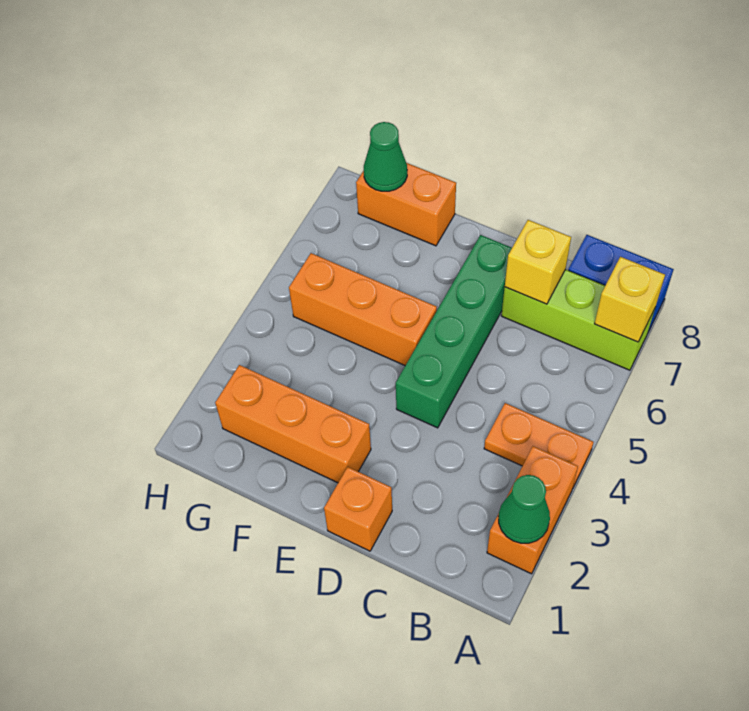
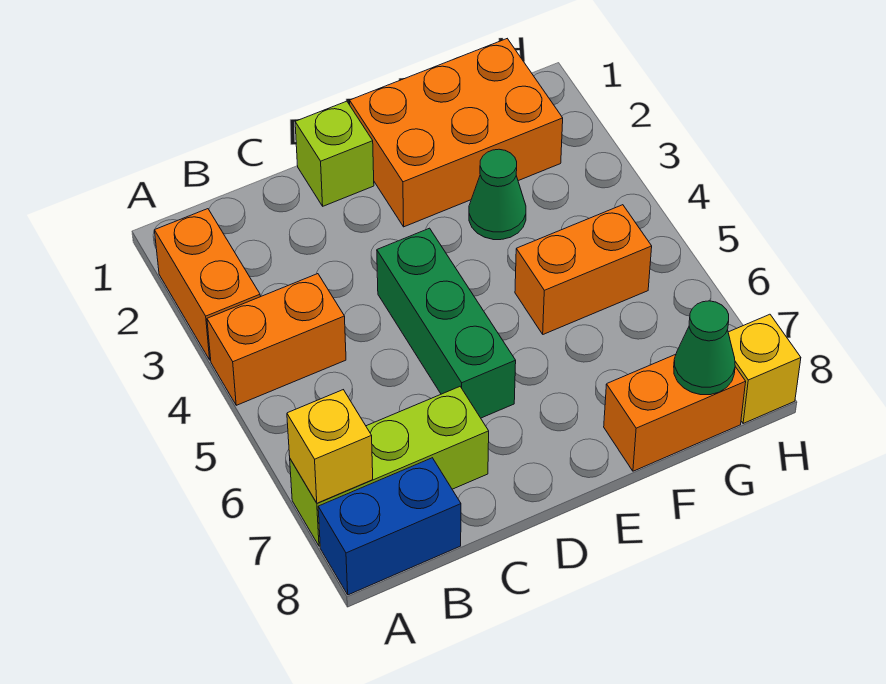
green 1x1 cone [499,475,550,543] -> green 1x1 cone moved to [469,149,526,240]
orange 1x2 plate [484,403,593,487] -> orange 1x2 brick [207,274,346,405]
yellow 1x1 brick [505,220,571,304] -> yellow 1x1 brick moved to [728,314,801,423]
orange 1x1 brick [324,467,392,551] -> lime 1x1 brick [295,101,374,206]
green 1x4 brick [396,235,512,428] -> green 1x3 brick [377,228,516,418]
orange 1x3 brick [215,365,371,483] -> orange 2x3 brick [350,39,563,227]
orange 1x3 brick [289,253,437,365] -> orange 1x2 brick [515,205,652,334]

